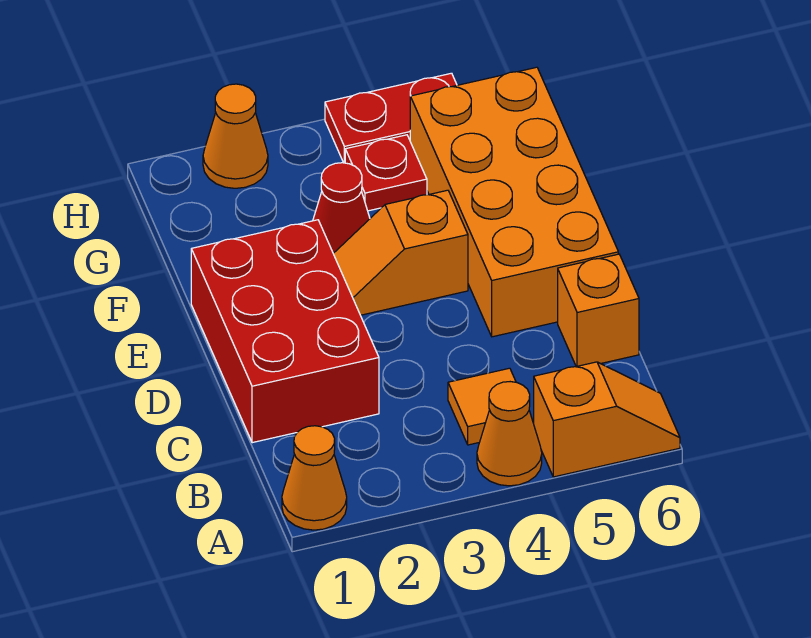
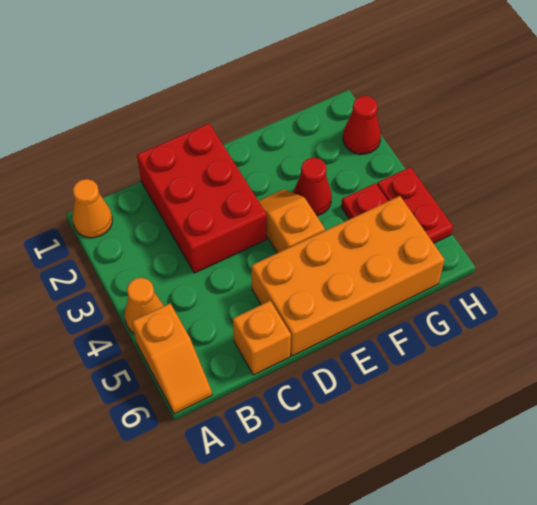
orange 1x1 tile [448,368,516,445] -> none
red 2x3 brick [191,220,379,443] -> red 2x3 brick turned to [137,123,267,273]
orange 1x1 cone [203,84,268,188] -> red 1x1 cone [343,96,381,154]

